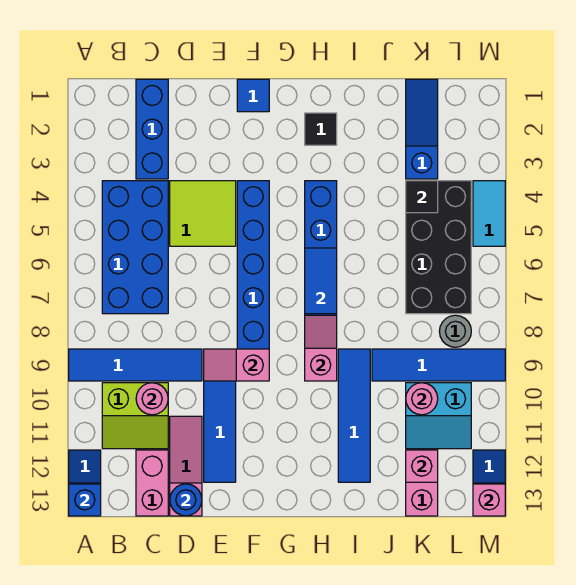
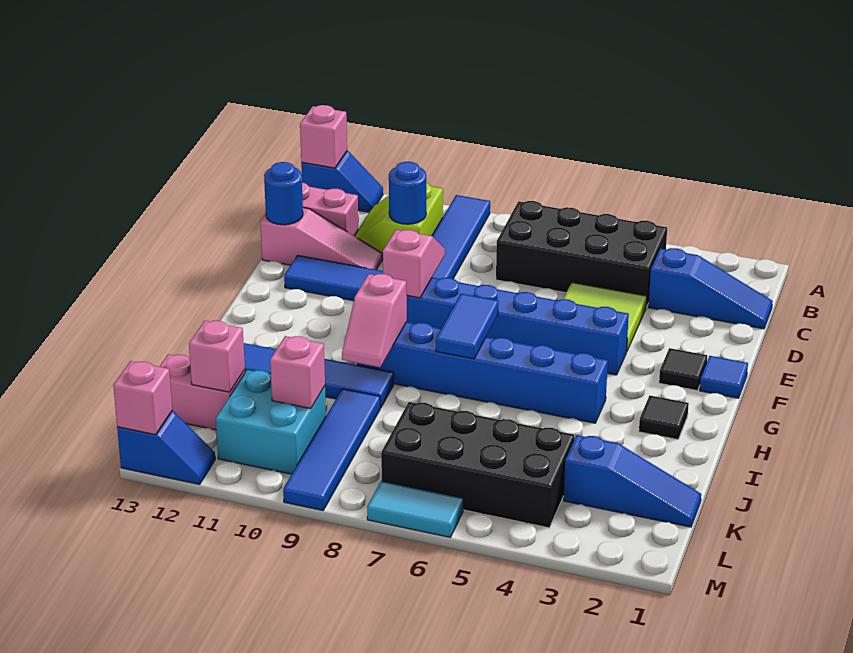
blue 1x1 brick [69,484,101,516] -> pink 1x1 brick [300,105,347,168]
blue 2x4 brick [102,181,168,314] -> black 2x4 brick [496,201,667,307]
blue 1x3 brick [136,79,168,179] -> blue 1x3 slope [648,248,773,329]
pink 1x1 round brick [136,383,168,415] -> blue 1x1 round brick [389,162,426,224]
blue 1x2 tile [305,248,337,314] -> blue 1x2 tile turned to [436,294,498,359]
pink 1x2 slope [305,315,337,381] -> pink 1x2 slope turned to [342,274,407,367]
black 1x1 tile [406,181,438,213] -> black 1x1 tile moved to [659,348,707,390]
cyan 2x2 slope [406,383,471,449] -> cyan 2x2 brick [216,370,326,474]
pink 1x1 round brick [406,383,438,415] -> pink 1x1 brick [270,336,325,409]
grey 1x1 round brick [439,315,471,347] -> none
cyan 1x2 tile [473,181,505,246] -> cyan 1x2 tile moved to [367,481,463,537]

